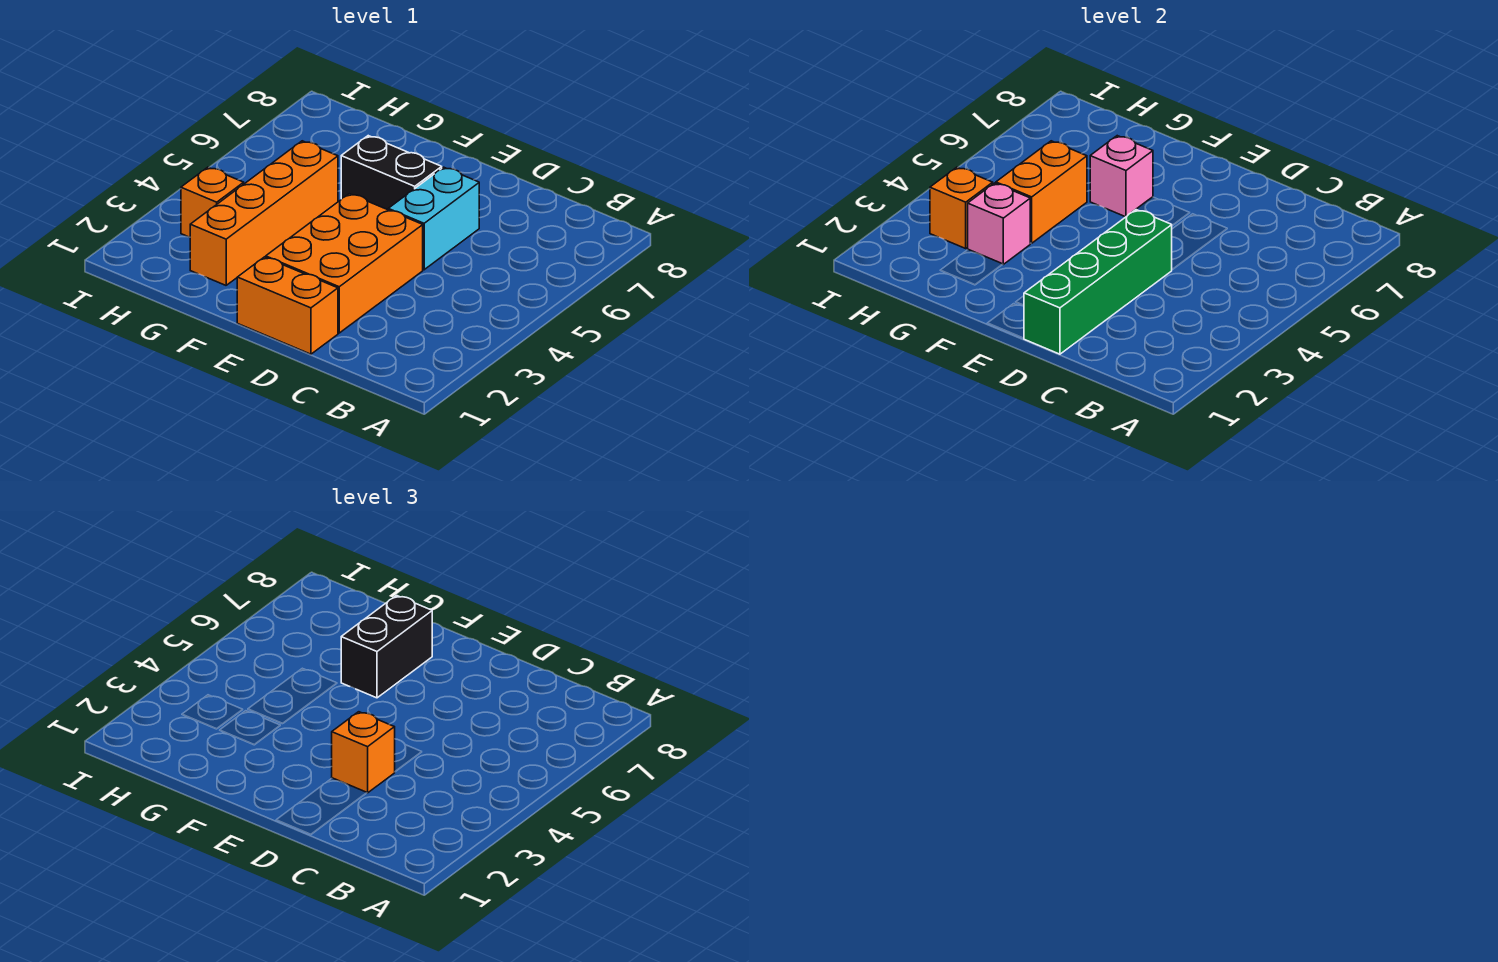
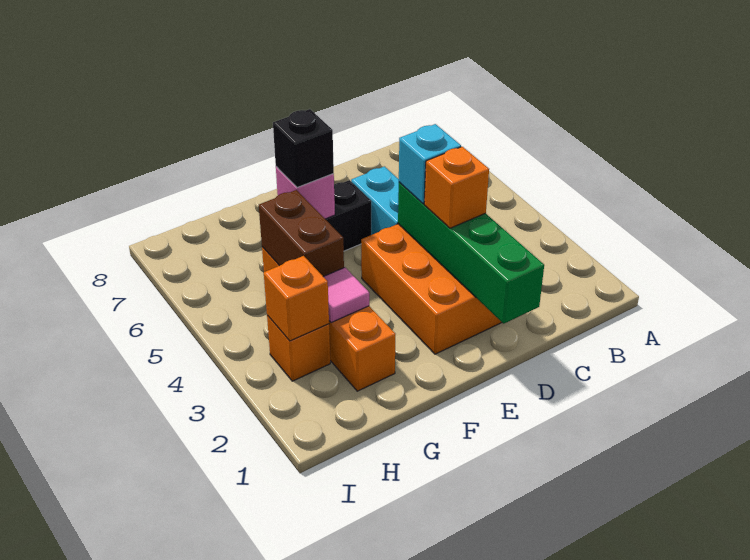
orange 1x2 brick [237,257,338,354] -> none
none -> cyan 1x1 brick [399,124,461,204]
black 1x2 brick [341,596,432,698] -> black 1x1 brick [273,109,334,187]
pink 1x1 brick [968,183,1030,264] -> pink 1x1 tile [323,268,369,323]
orange 1x2 brick [996,141,1087,243] -> brown 1x2 brick [259,190,344,276]

